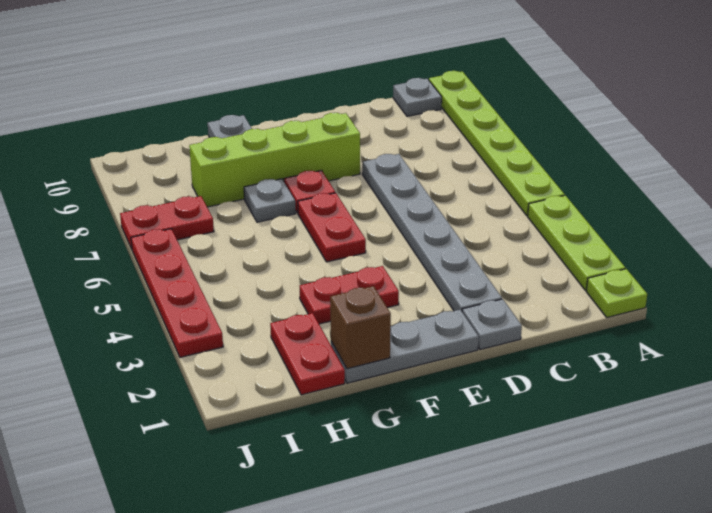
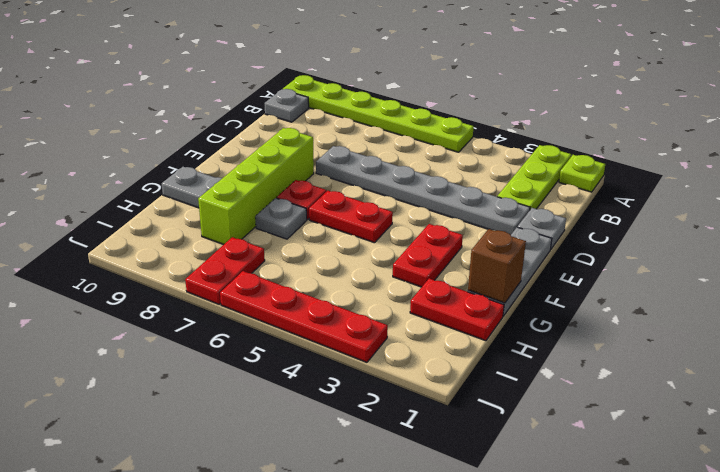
lime 1x3 plate [528,195,625,291] -> lime 1x3 plate turned to [497,145,571,209]

